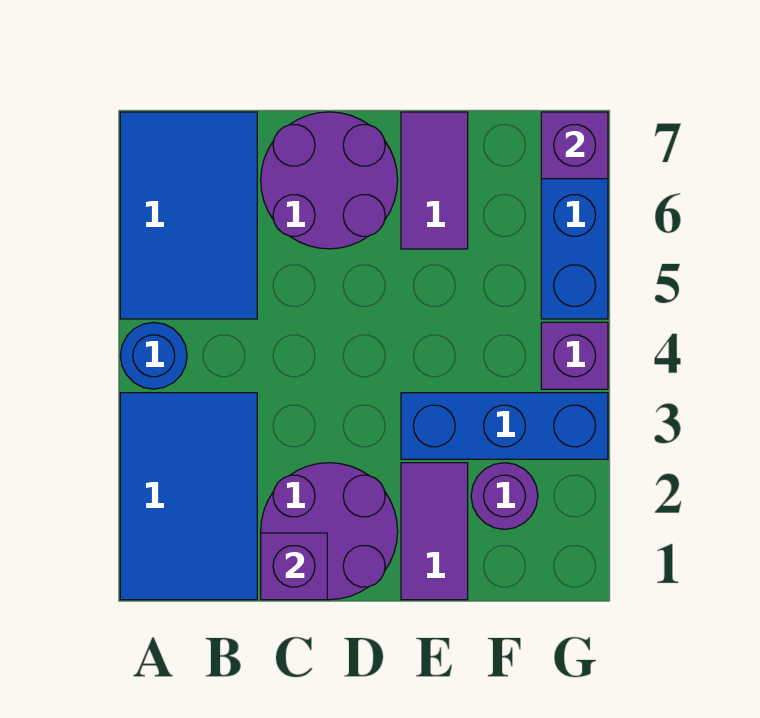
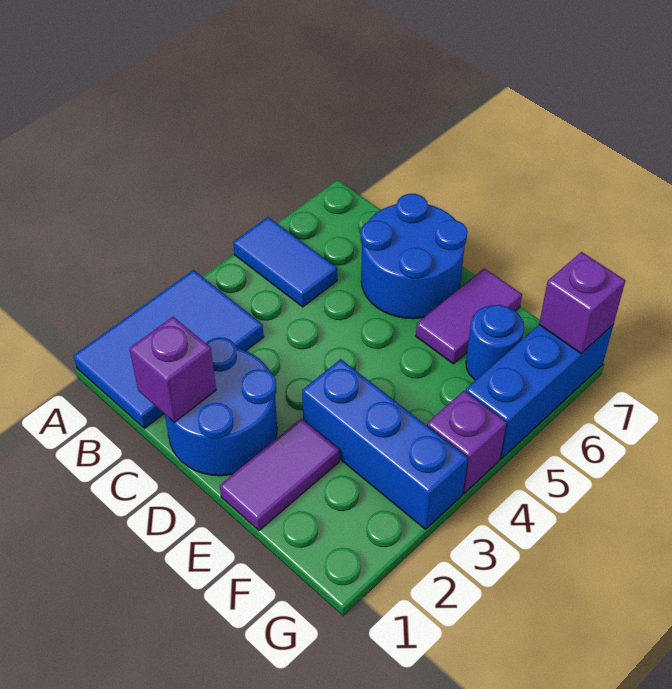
blue 1x1 round brick [120,322,187,389] -> blue 1x1 round brick moved to [466,305,524,380]
blue 2x3 tile [120,112,257,319] -> blue 1x2 tile [233,217,337,307]
purple 2x2 round brick [261,463,398,600] -> blue 2x2 round brick [165,337,277,476]
purple 2x2 round brick [261,112,398,249] -> blue 2x2 round brick [361,194,467,319]
purple 1x1 round brick [471,463,538,529] -> none

